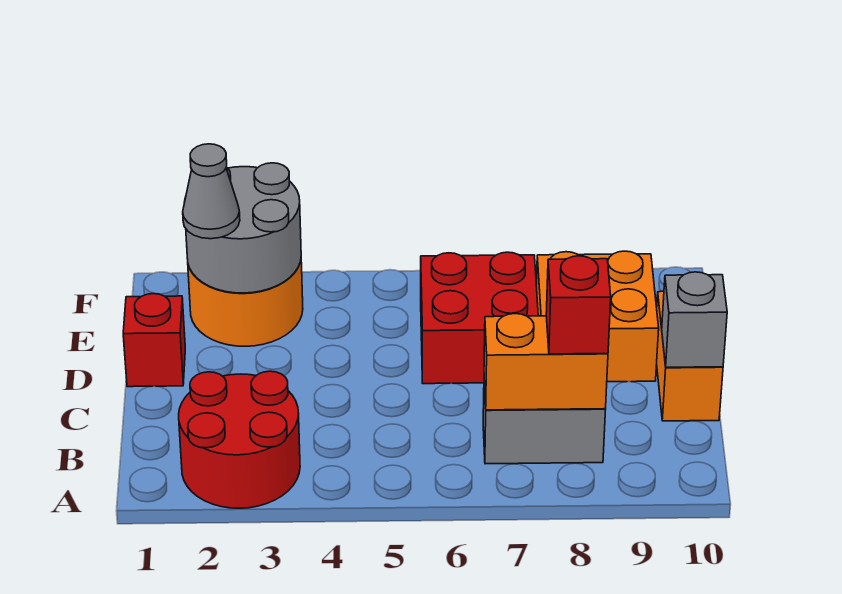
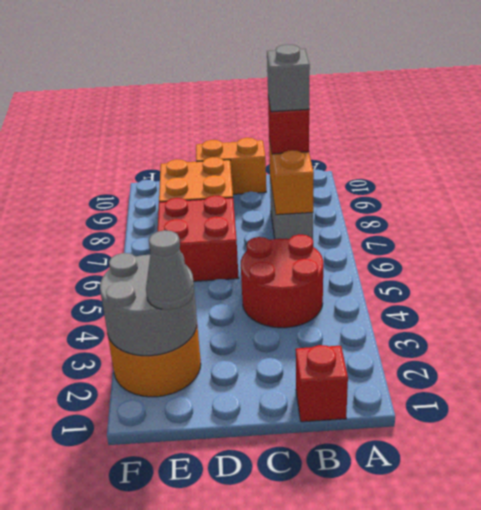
red 2x2 round brick [179,371,300,508] -> red 2x2 round brick moved to [241,234,323,328]
grey 1x1 brick [662,272,727,367] -> grey 1x1 brick moved to [267,45,310,112]
red 1x1 brick [123,294,185,387] -> red 1x1 brick moved to [296,345,348,422]

